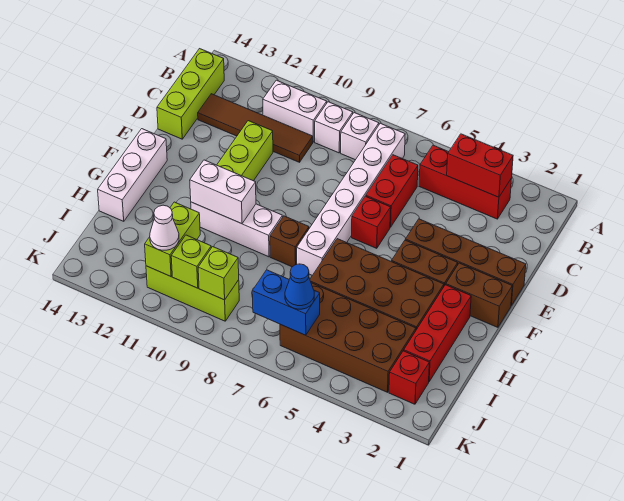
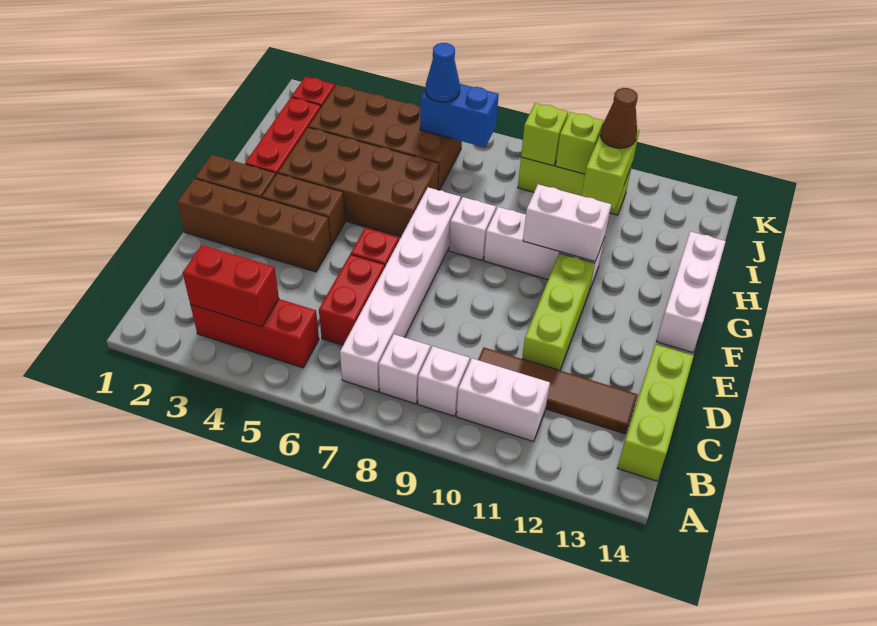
brown 1x1 brick [270,216,309,267] -> white 1x1 brick [449,197,496,260]
white 1x1 cone [150,205,179,250] -> brown 1x1 cone [600,88,638,148]

